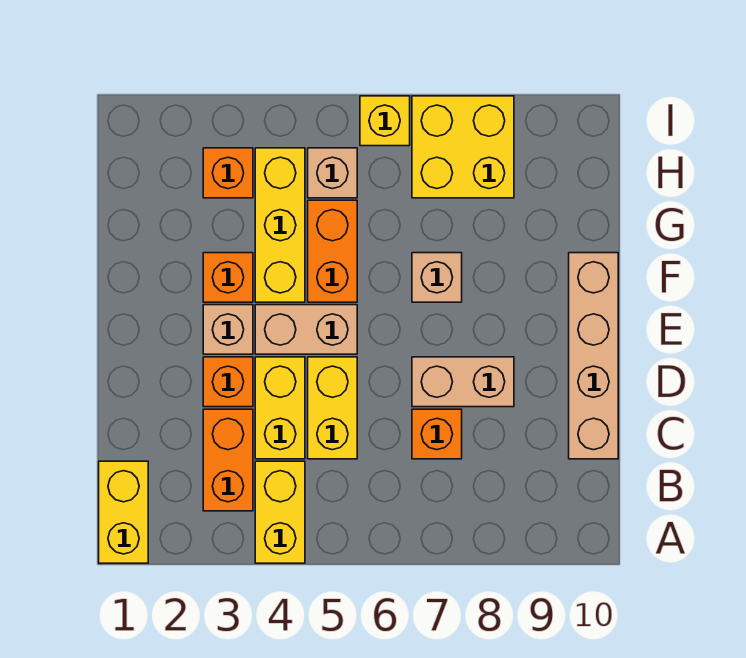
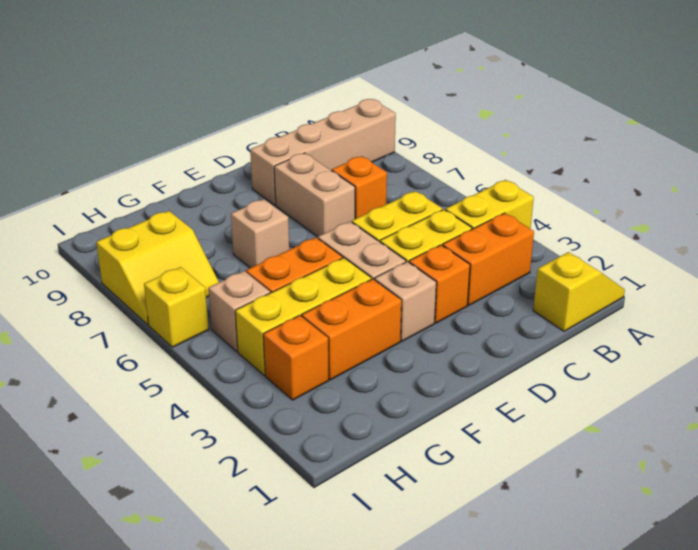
yellow 1x2 brick [99,461,148,563] -> yellow 1x2 slope [533,252,625,331]
tan 1x4 brick [569,253,618,459] -> tan 1x4 brick moved to [250,99,396,205]
orange 1x1 brick [203,253,253,302] -> orange 1x2 brick [302,279,401,380]
yellow 2x2 brick [412,96,514,198] -> yellow 2x2 slope [96,211,219,325]

